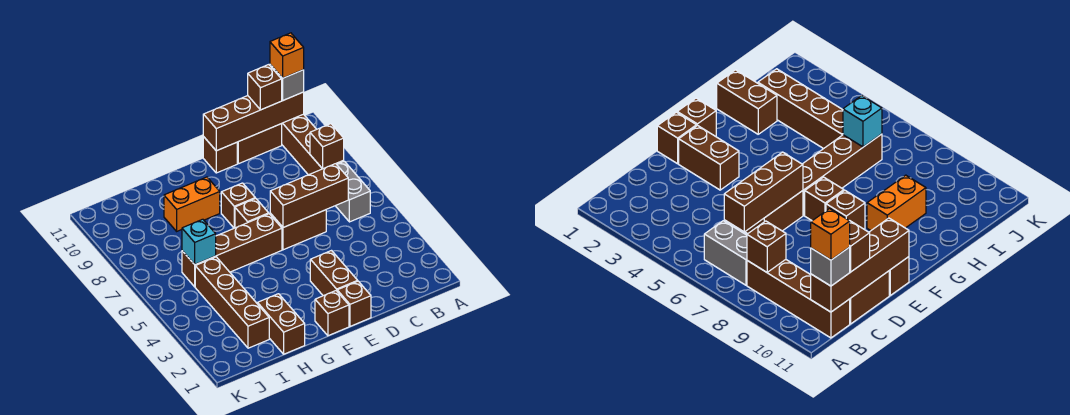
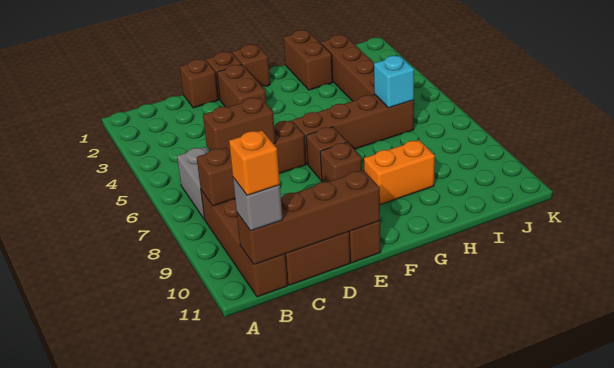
brown 1x3 brick [270,164,348,227] -> brown 1x2 brick [203,97,275,152]
brown 1x1 brick [248,65,282,110] -> brown 1x1 brick moved to [180,59,218,108]

